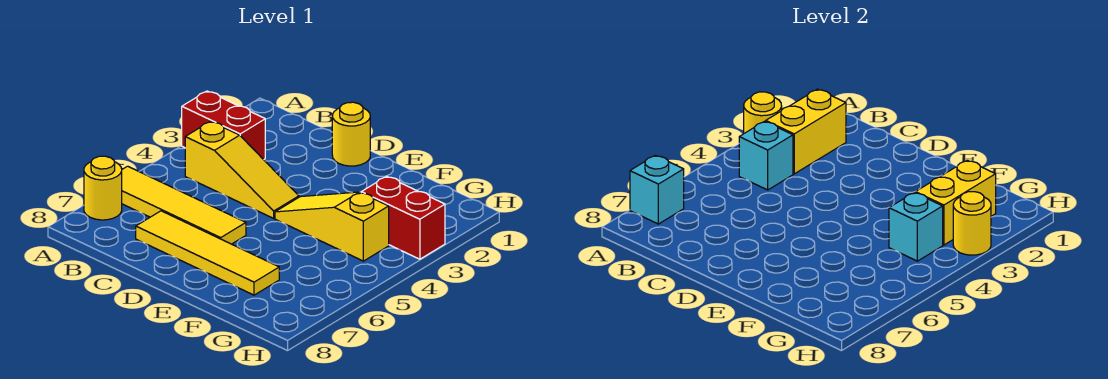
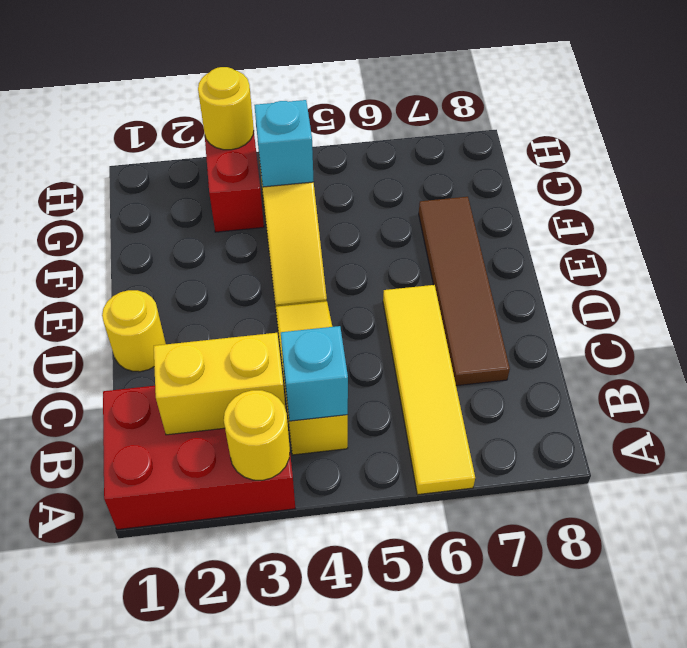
red 1x2 brick [182,91,265,160] -> red 2x3 brick [103,386,295,530]
yellow 1x1 round brick [84,156,122,220] -> none
cyan 1x1 brick [630,155,684,224] -> none
yellow 1x4 tile [136,211,279,295] -> brown 1x4 tile [419,197,510,386]
yellow 1x2 brick [915,160,996,245] -> none

